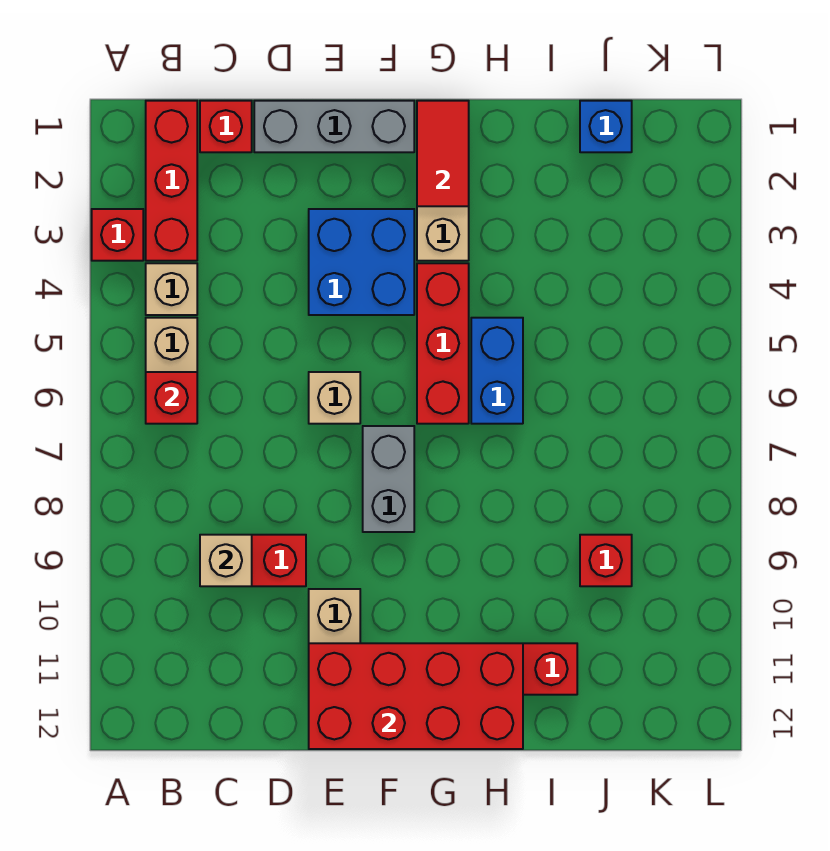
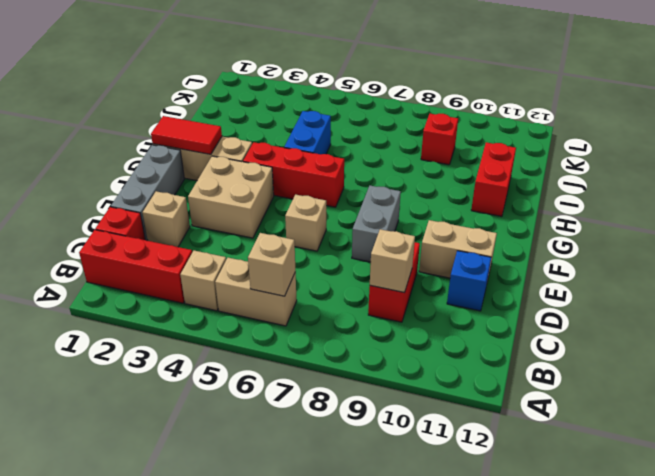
red 1x1 brick [92,209,143,261] -> none
red 1x1 brick [146,372,197,424] -> tan 1x1 brick [248,233,295,296]
none -> tan 1x1 brick [143,191,190,247]
blue 2x2 brick [309,209,414,315] -> tan 2x2 brick [188,156,274,238]
red 2x4 brick [309,643,523,749] -> none
grey 1x2 brick [363,426,414,532] -> grey 1x2 brick turned to [352,185,401,262]
blue 1x2 brick [471,318,523,424] -> blue 1x2 brick turned to [284,111,331,154]
blue 1x1 brick [580,101,632,152] -> blue 1x1 brick moved to [447,251,491,311]

